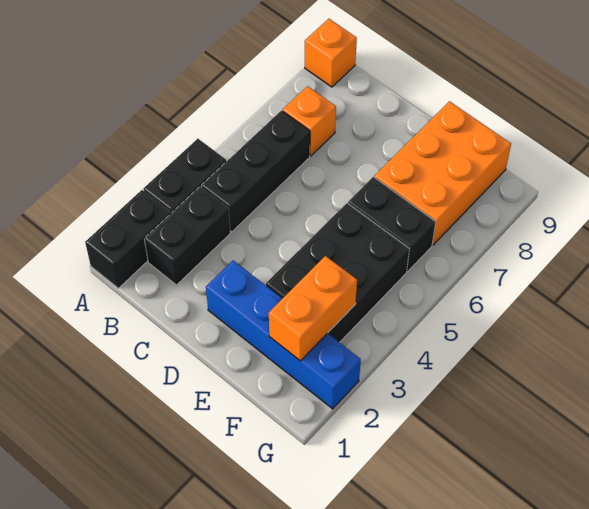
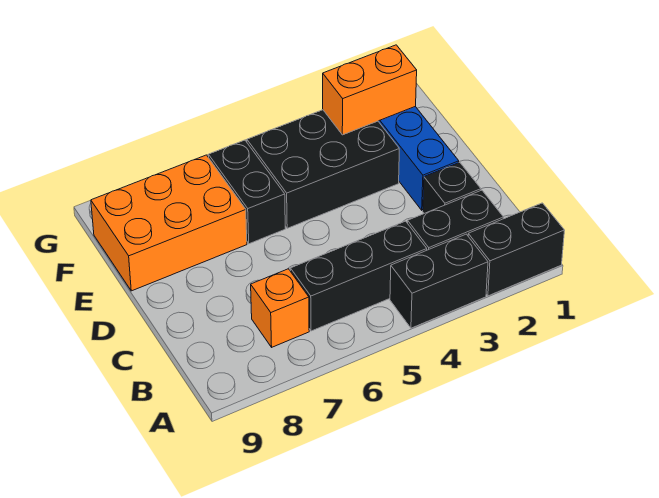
orange 1x1 brick [305,19,357,87] -> none
none -> black 1x1 brick [423,162,481,213]

